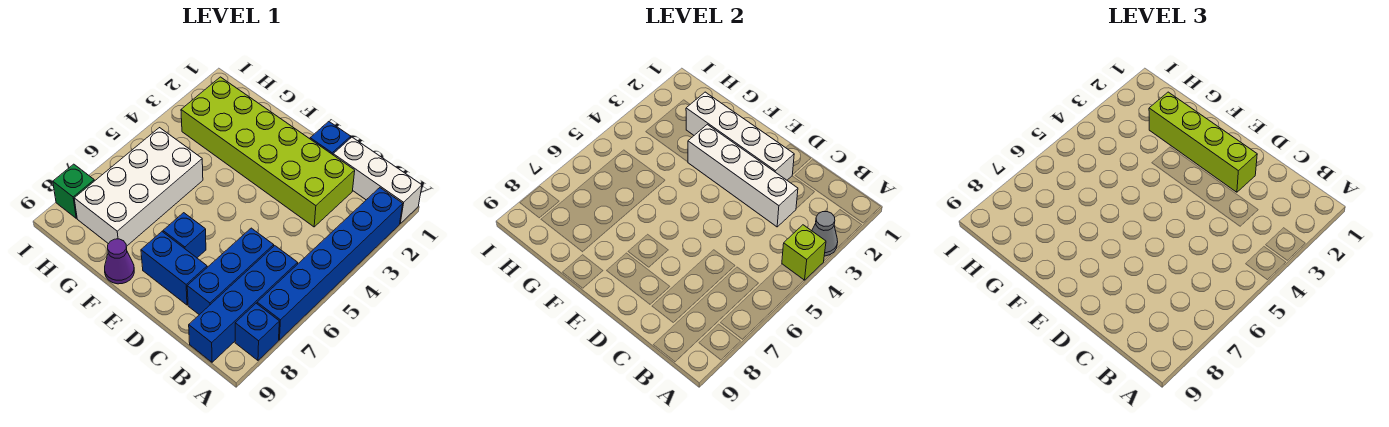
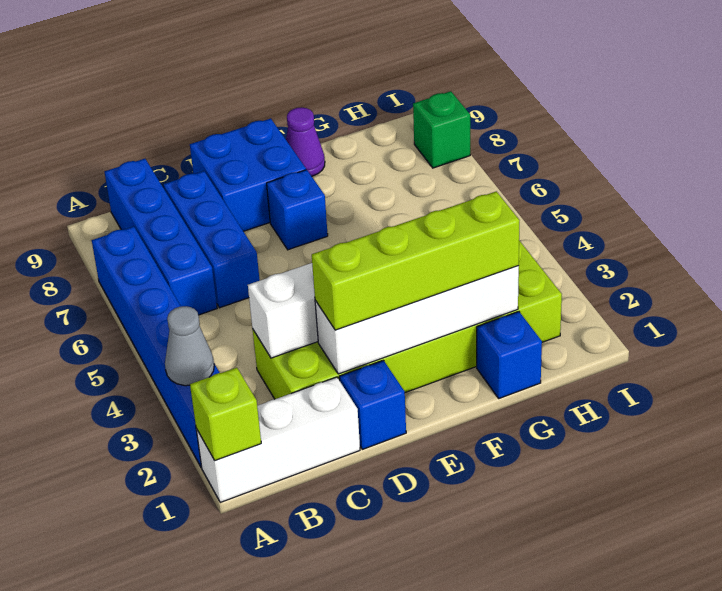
lime 1x1 brick [782,225,826,280] -> lime 1x1 brick moved to [190,368,261,460]
blue 1x1 brick [235,303,279,360] -> blue 1x1 brick moved to [477,312,542,398]
blue 1x2 brick [141,232,207,305] -> blue 2x2 brick [190,118,306,231]
white 2x4 brick [74,128,203,246] -> none

